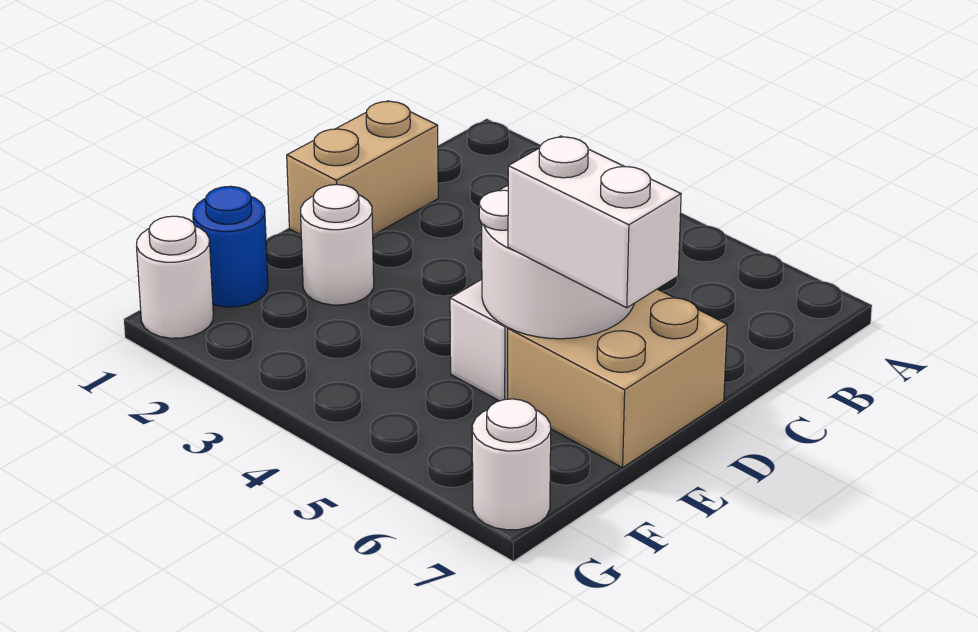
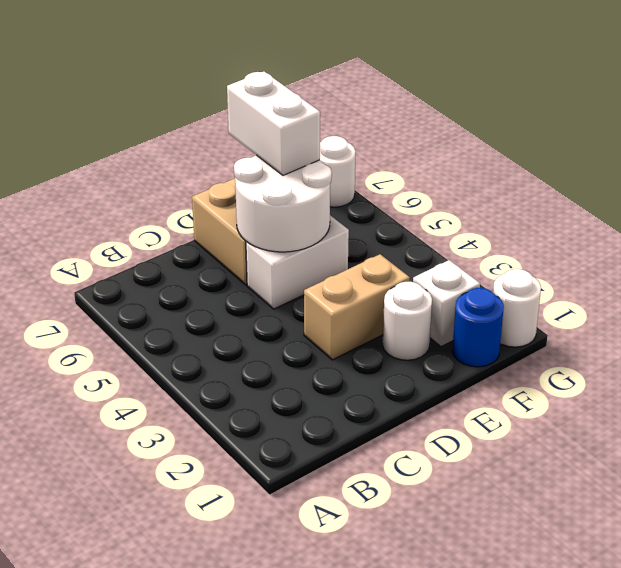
tan 1x2 brick [287,101,438,235] -> tan 1x2 brick moved to [304,254,410,360]
none -> white 1x1 brick [413,260,480,347]

